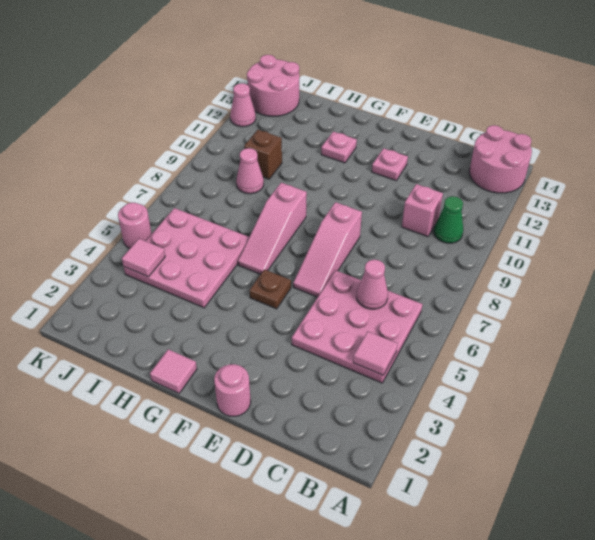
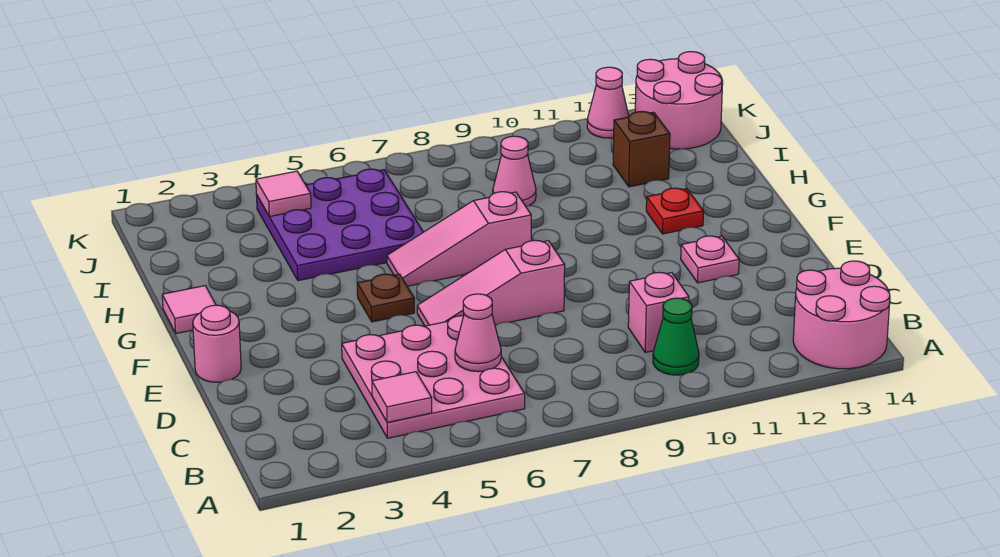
pink 1x1 plate [321,132,357,163] -> red 1x1 plate [646,188,704,234]
pink 3x3 plate [124,208,249,308] -> purple 3x3 plate [257,169,423,281]
brown 1x1 brick [244,130,282,179] -> brown 1x1 brick moved to [613,111,670,187]
pink 1x1 round brick [118,202,152,248] -> none

